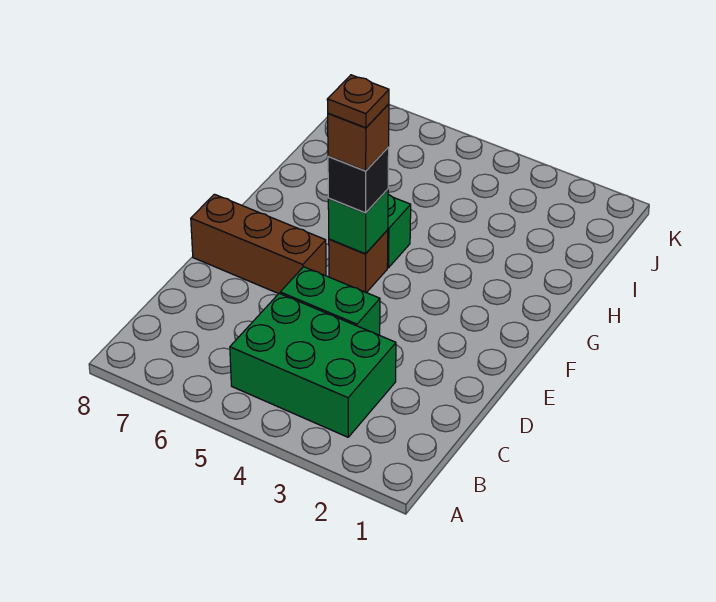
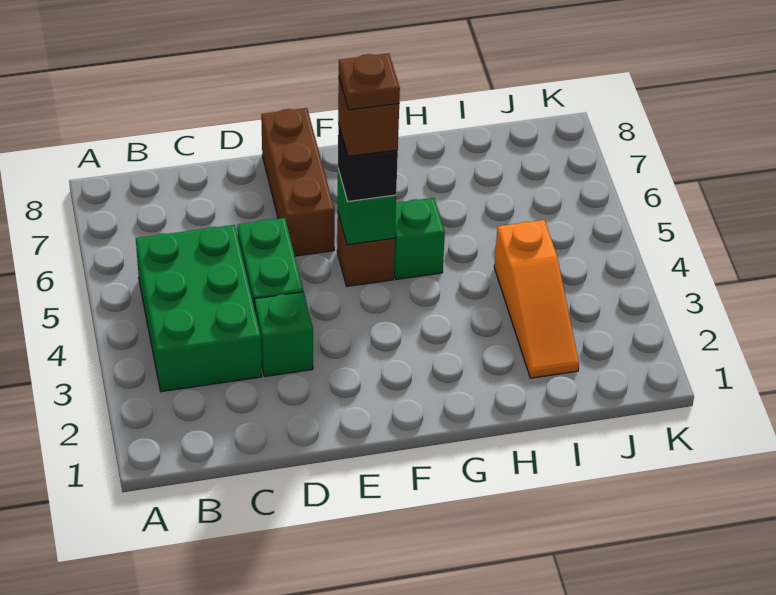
none -> green 1x1 brick [255,292,313,377]
none -> orange 1x3 slope [494,220,579,378]

